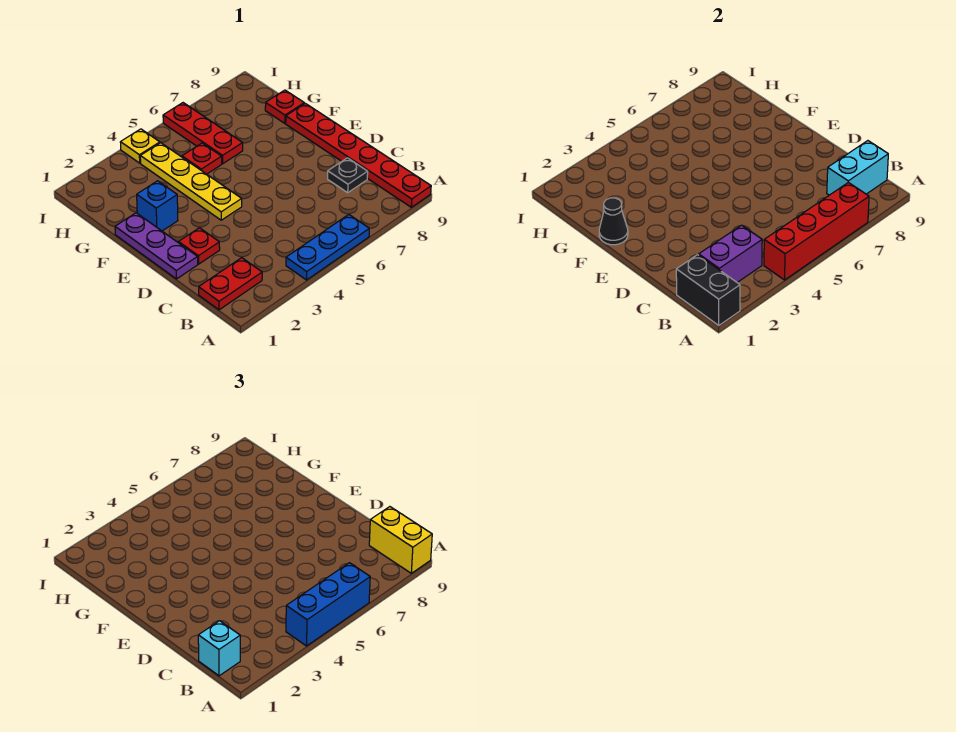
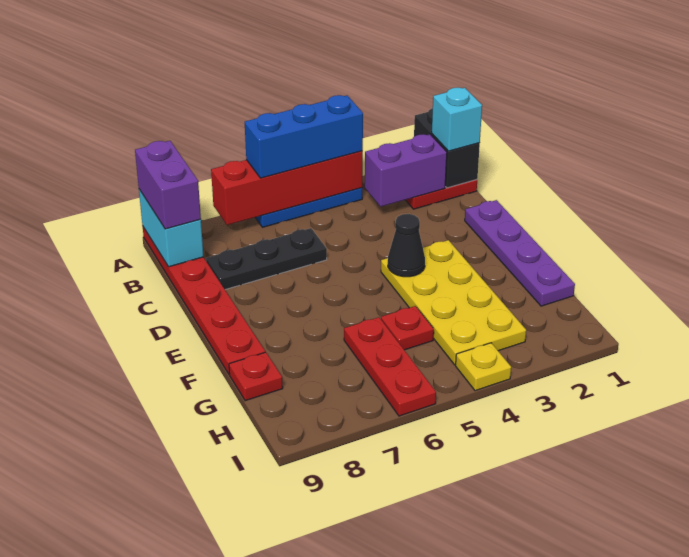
yellow 1x2 brick [369,507,432,573] -> purple 1x2 brick [135,141,201,229]
cyan 1x2 brick [827,141,888,195] -> cyan 1x2 brick turned to [139,189,204,267]
black 1x1 plate [328,158,368,193] -> black 1x3 plate [206,228,327,290]
purple 1x3 plate [115,213,198,279] -> purple 1x4 plate [465,200,575,306]
red 1x1 plate [179,228,220,264] -> none
yellow 1x4 plate [140,143,242,220] -> yellow 2x4 plate [381,240,526,365]
black 1x1 cone [599,198,628,245] -> black 1x1 cone moved to [388,214,425,277]
blue 1x1 brick [137,181,178,231] -> none

